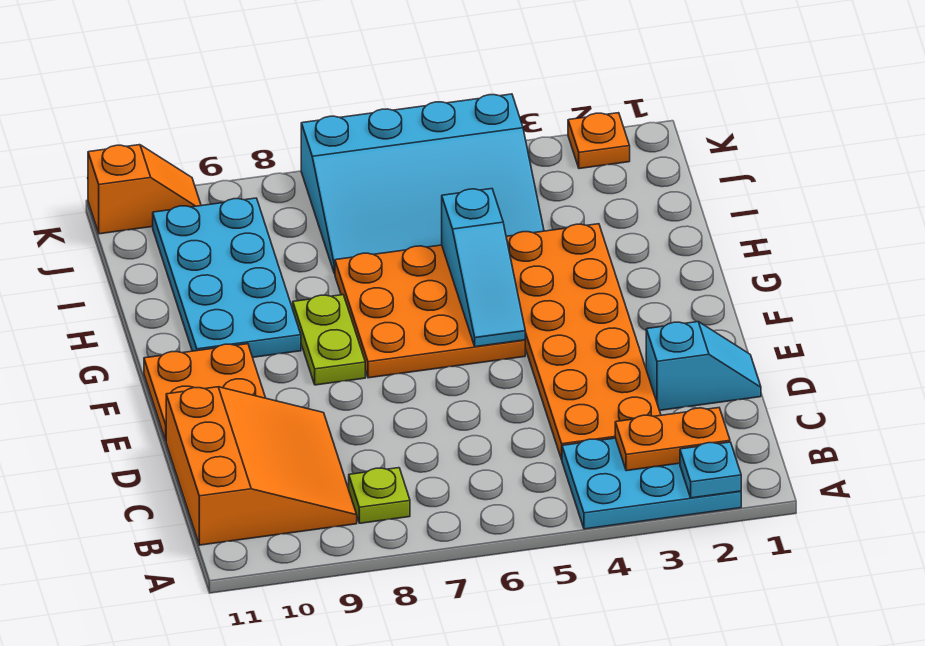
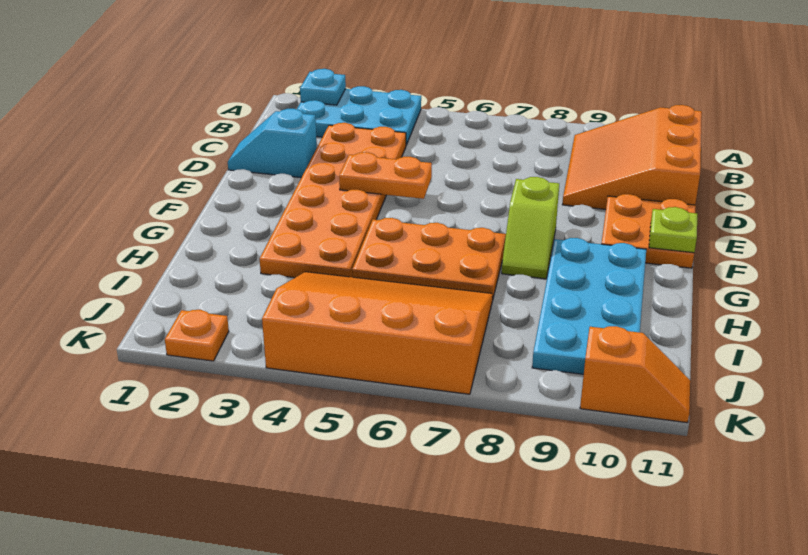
orange 1x2 plate [615,408,730,471] -> orange 1x2 plate moved to [339,152,432,199]
lime 1x1 plate [349,468,410,523] -> lime 1x1 plate moved to [649,207,697,253]
orange 3x3 plate [335,245,525,378] -> orange 2x3 plate [352,218,506,301]
cyan 1x3 slope [442,189,525,347] -> none
lime 1x2 plate [293,295,365,385] -> lime 1x2 slope [502,177,559,279]
cyan 3x4 slope [301,94,544,274] -> orange 3x4 slope [262,272,493,394]
orange 1x2 slope [88,145,201,234] -> orange 1x2 slope turned to [580,326,690,423]

